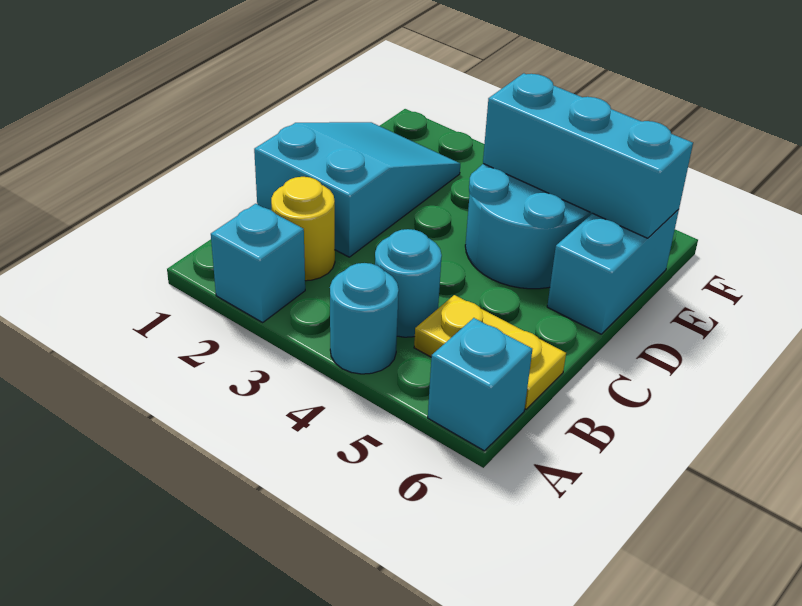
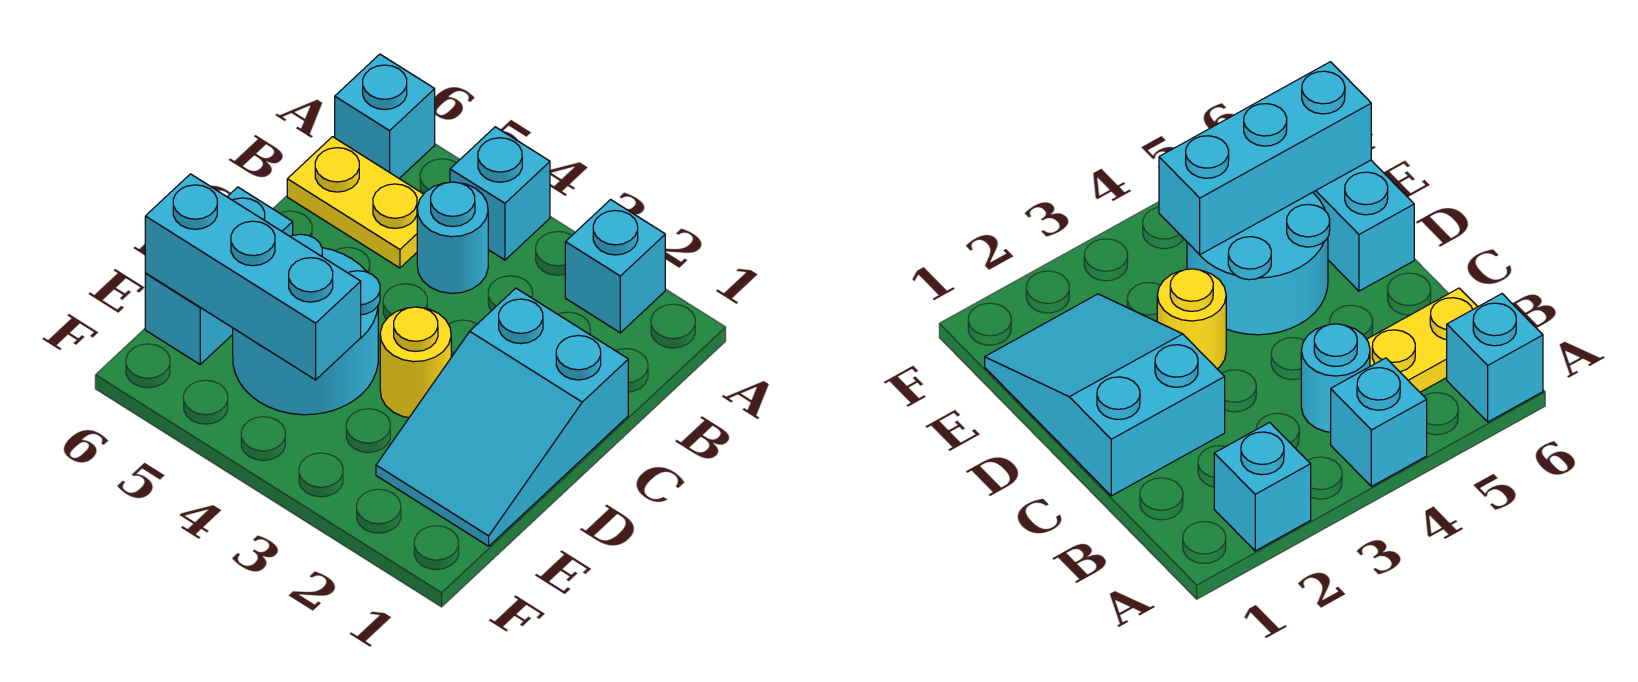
cyan 1x1 round brick [330,263,399,374] -> cyan 1x1 brick [450,127,550,260]
yellow 1x1 round brick [271,177,335,281] -> yellow 1x1 round brick moved to [380,307,451,418]

